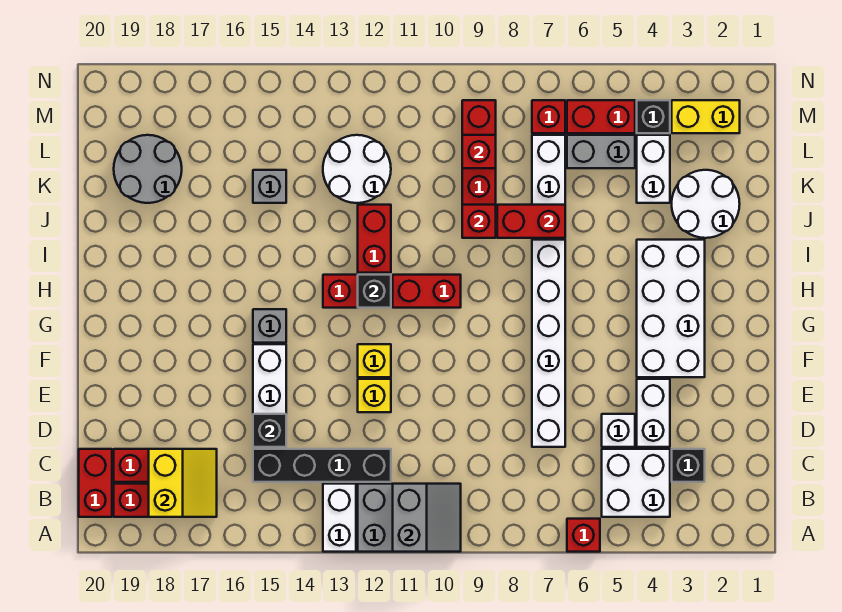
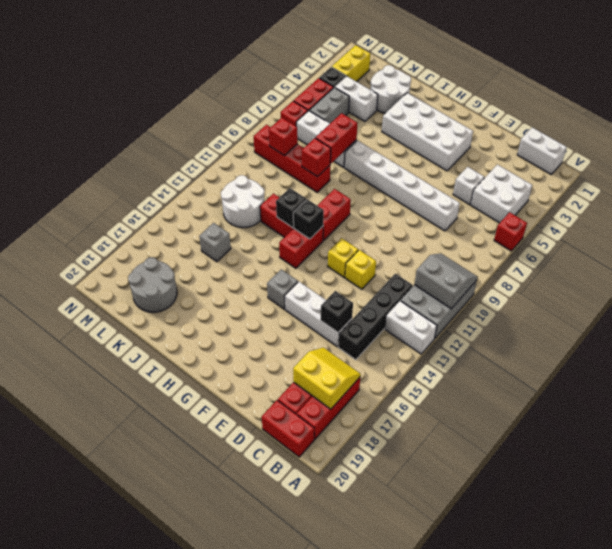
black 1x1 brick [672,449,705,482] -> black 1x1 brick moved to [276,188,306,228]
white 1x2 brick [637,379,670,447] -> white 1x2 brick moved to [517,128,567,174]

